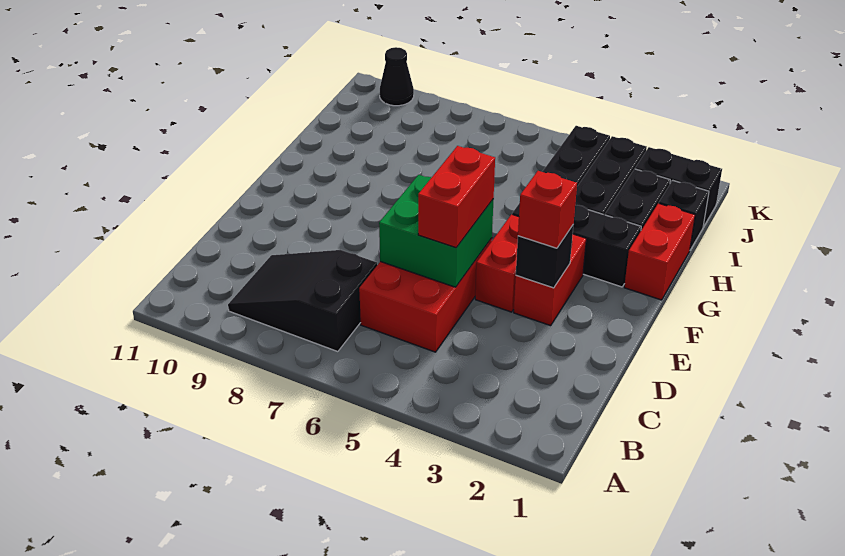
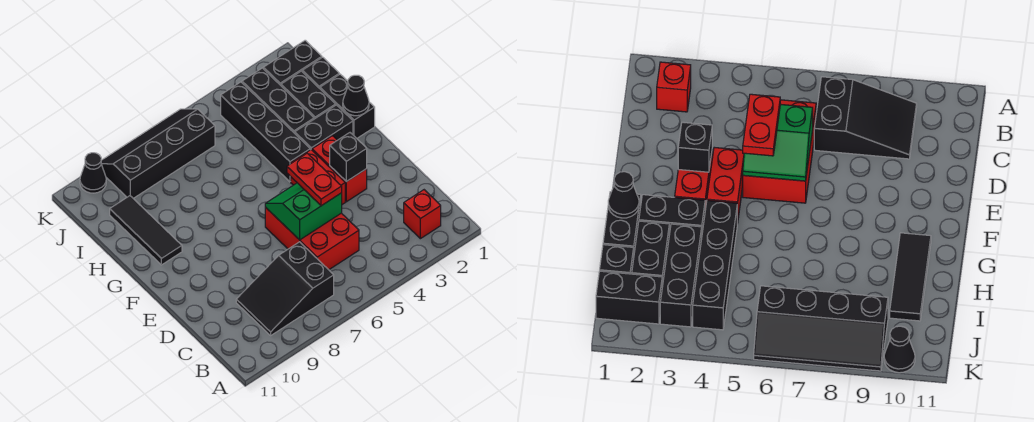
green 2x2 brick [379,175,494,287] -> green 2x2 slope [265,183,342,240]
red 1x2 brick [418,146,495,248] -> red 1x2 plate [287,153,342,206]
red 1x1 brick [518,171,577,248] -> red 1x1 brick moved to [404,190,441,239]
red 1x2 brick [624,203,695,300] -> black 1x2 brick [320,74,375,138]
none -> black 1x1 cone [343,75,369,116]
none -> black 1x3 tile [110,196,182,265]
none -> black 2x4 slope [101,109,215,198]

